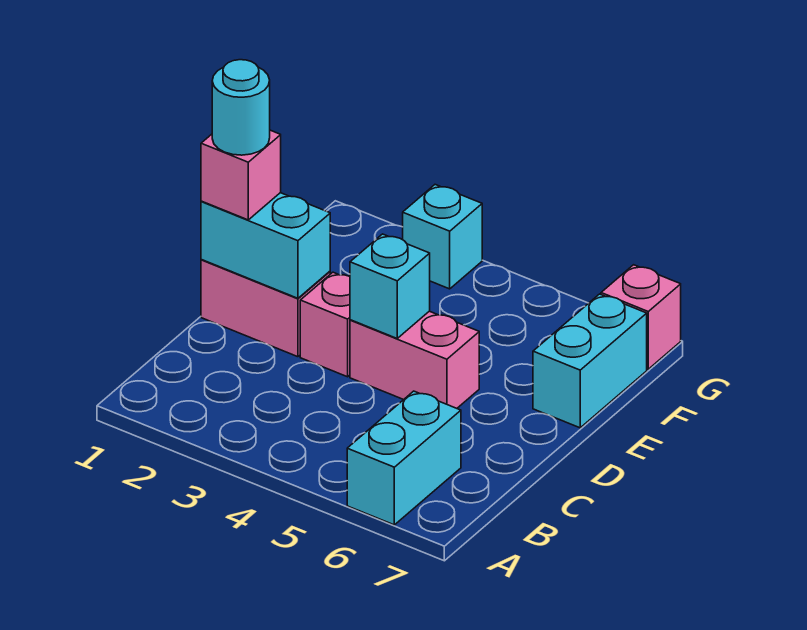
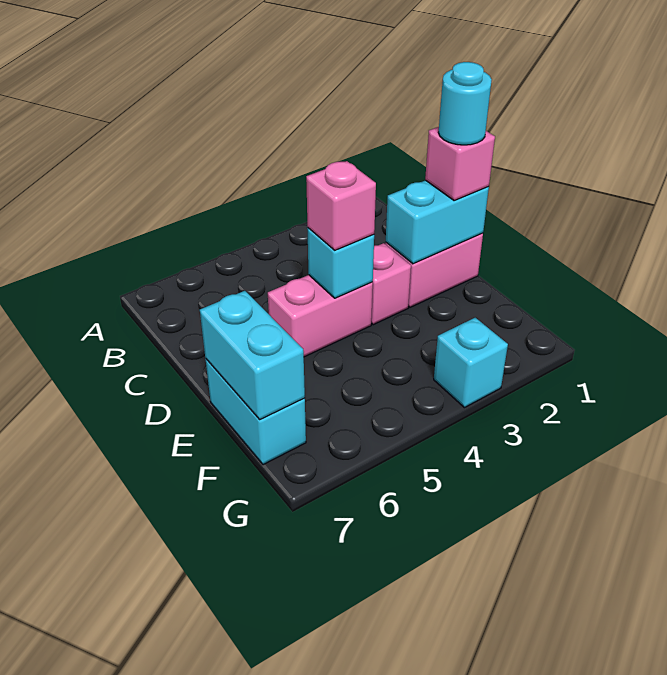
cyan 1x2 brick [347,391,461,525] -> cyan 1x2 brick moved to [200,291,305,420]
pink 1x1 brick [601,265,681,369] -> pink 1x1 brick moved to [306,161,376,250]

